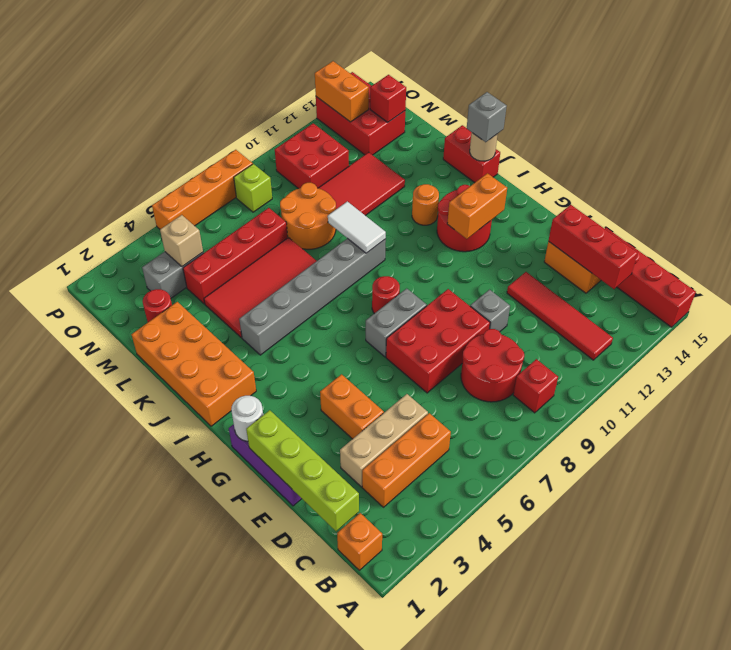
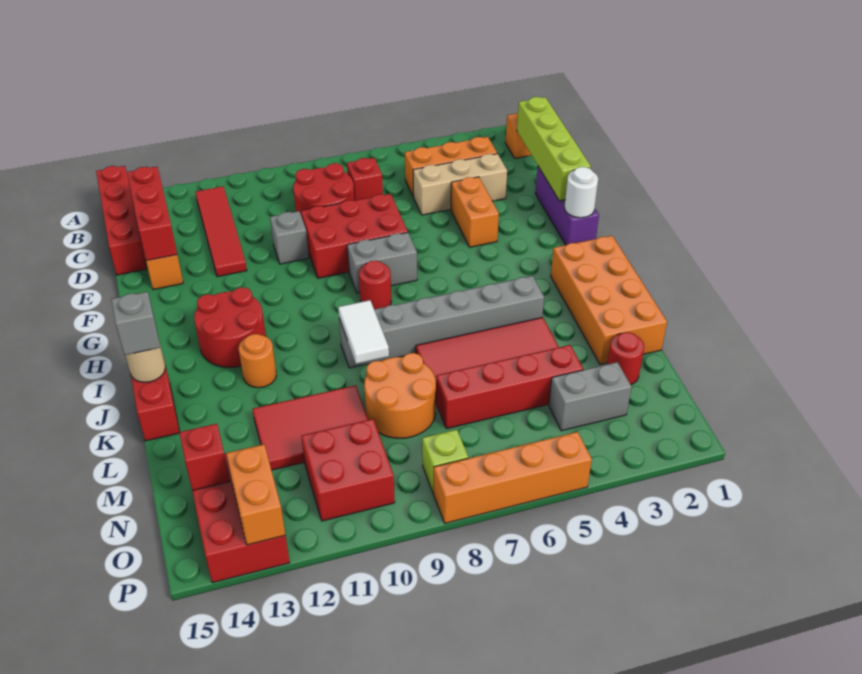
red 1x1 brick [513,359,558,413] -> red 1x1 brick moved to [347,158,383,200]
orange 1x2 brick [447,173,507,239] -> none
tan 1x1 brick [160,215,203,267] -> none

